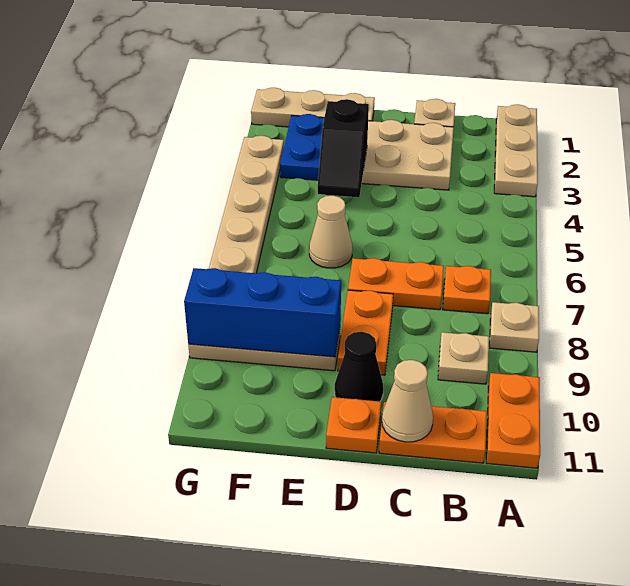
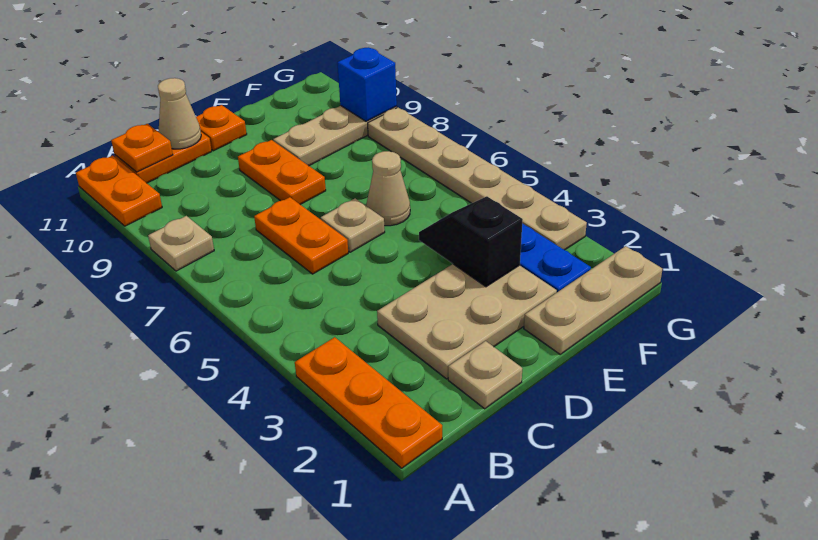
tan 1x3 plate [494,104,538,197] -> orange 1x3 plate [295,337,442,468]
orange 1x1 plate [443,266,491,314] -> orange 1x1 plate moved to [111,124,173,172]
tan 1x1 plate [438,332,489,384] -> tan 1x1 plate moved to [321,198,385,252]
orange 1x2 plate [348,258,444,310] -> orange 1x2 plate turned to [254,197,348,274]
black 1x1 cone [335,332,383,401] -> none
blue 1x3 brick [184,268,341,357] -> blue 1x1 brick [337,48,397,121]

